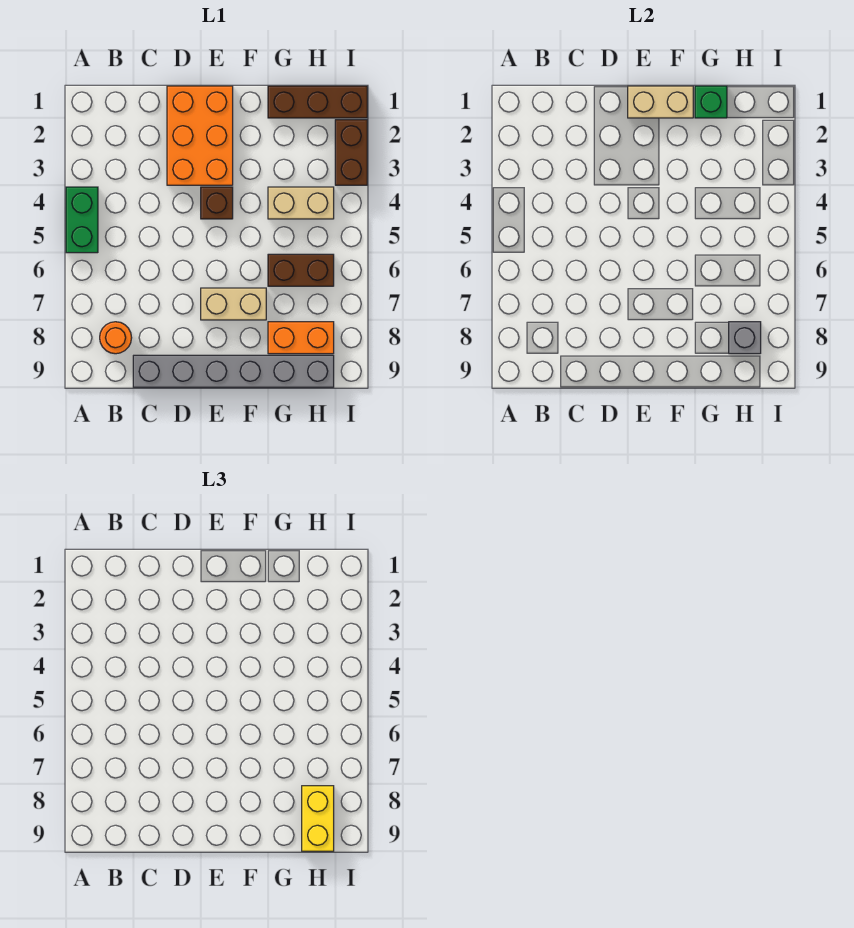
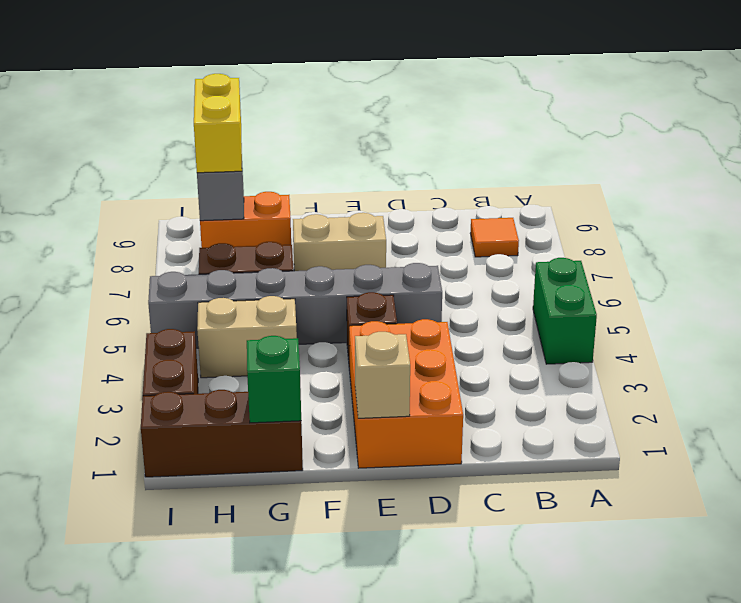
orange 1x1 round brick [100,322,132,354] -> orange 1x1 tile [470,218,519,257]
grey 1x6 brick [133,355,334,387] -> grey 1x6 brick moved to [148,263,442,348]
tan 1x2 brick [628,86,693,118] -> tan 1x1 brick [355,332,410,418]

